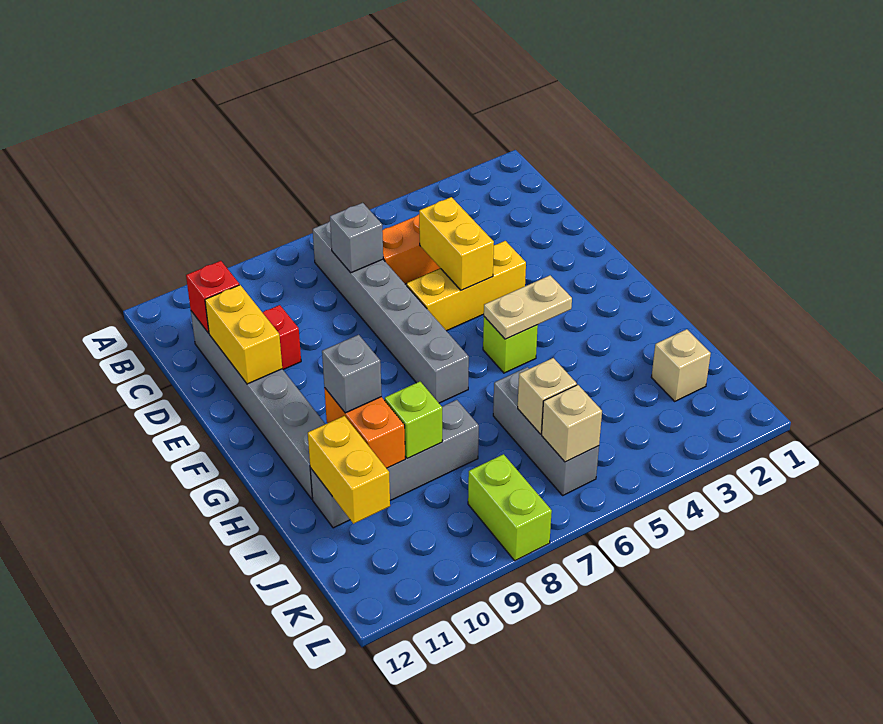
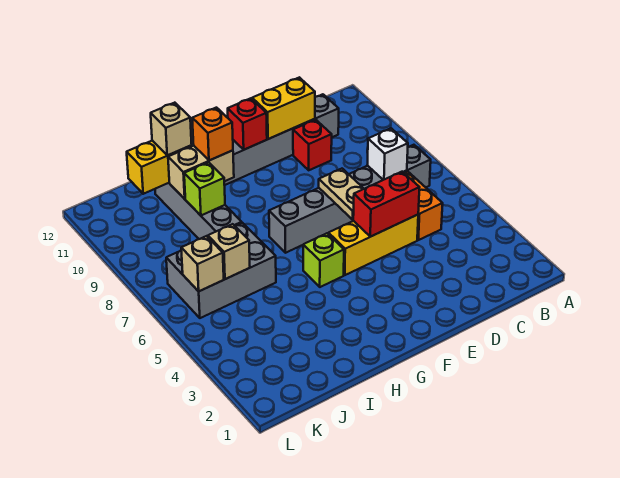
grey 1x1 brick [330,203,383,273] -> white 1x1 brick [368,128,408,180]
red 1x1 brick [186,261,239,333] -> red 1x1 brick moved to [228,98,267,150]
yellow 1x2 brick [419,197,494,290] -> red 1x2 brick [353,172,420,237]
yellow 1x3 brick [406,241,526,331] -> yellow 1x3 brick turned to [328,215,418,275]
tan 1x2 plate [484,275,572,339] -> tan 1x2 plate moved to [319,169,364,219]
orange 1x2 brick [324,388,405,468] -> tan 1x2 brick [168,146,234,199]
grey 1x1 brick [322,335,382,413] -> orange 1x1 brick [192,108,233,161]
grey 1x3 brick [493,367,599,495] -> grey 2x3 brick [166,223,276,318]
tan 1x1 brick [651,329,711,401] -> tan 1x1 brick moved to [151,103,192,155]
lime 1x2 brick [468,454,552,561] -> none

